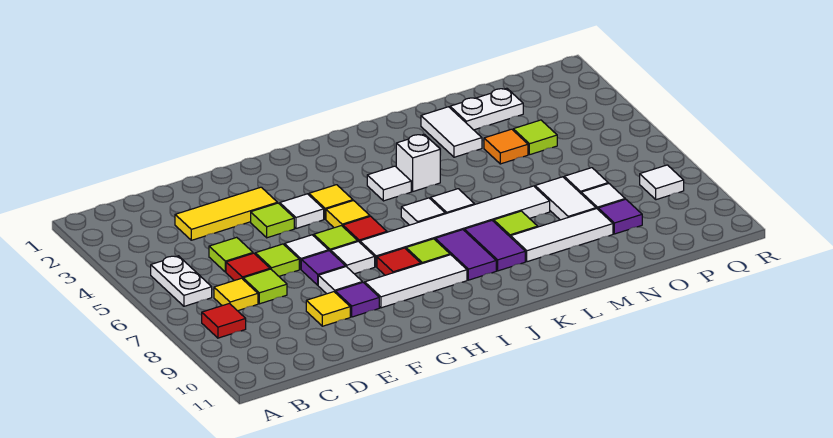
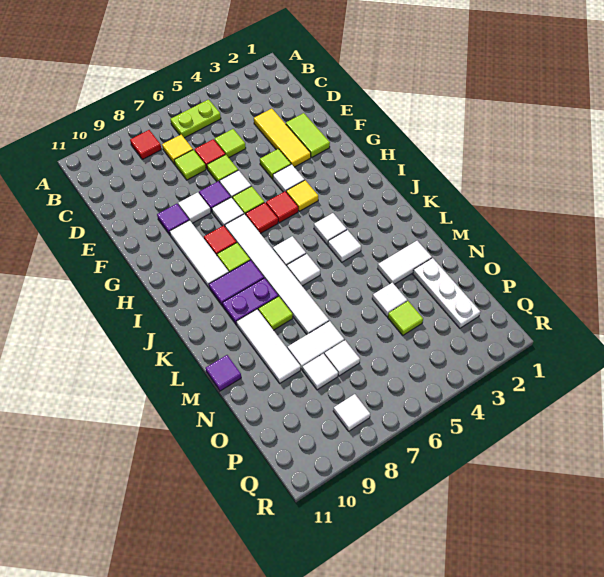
white 1x2 plate [151,256,212,306] -> lime 1x2 plate [170,99,221,138]
none -> lime 1x2 tile [286,113,330,158]
yellow 1x1 tile [306,292,350,326] -> none
yellow 1x1 tile [326,201,370,228] -> red 1x1 tile [266,191,298,223]
white 1x1 brick [396,134,440,191] -> white 1x1 tile [328,230,361,262]
purple 1x2 tile [464,221,525,271] -> purple 1x2 plate [223,278,278,325]
white 1x2 plate [450,88,523,130] -> white 1x3 plate [413,258,480,328]
orange 1x1 tile [484,129,528,164] -> white 1x1 tile [372,282,407,317]
purple 1x1 tile [598,199,642,234] -> purple 1x1 tile moved to [206,355,241,391]

